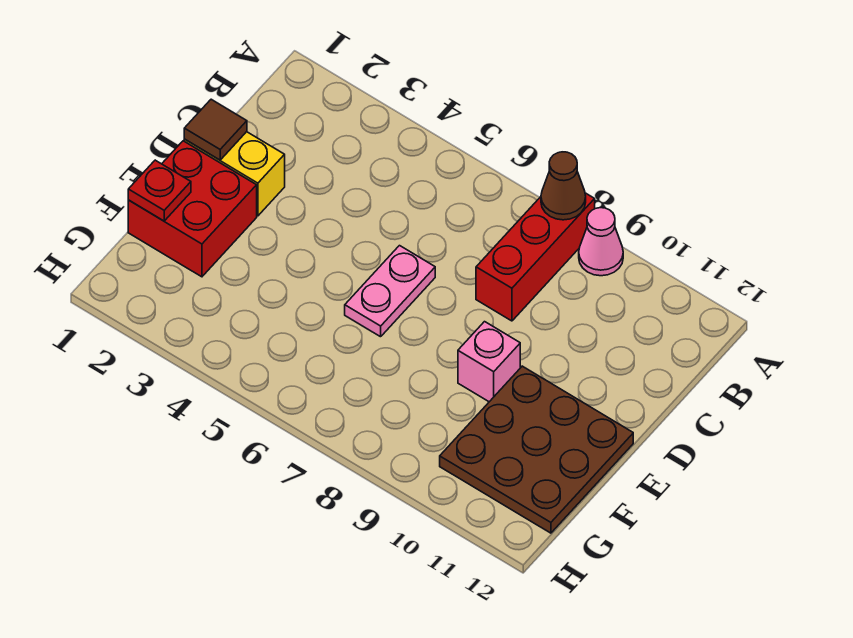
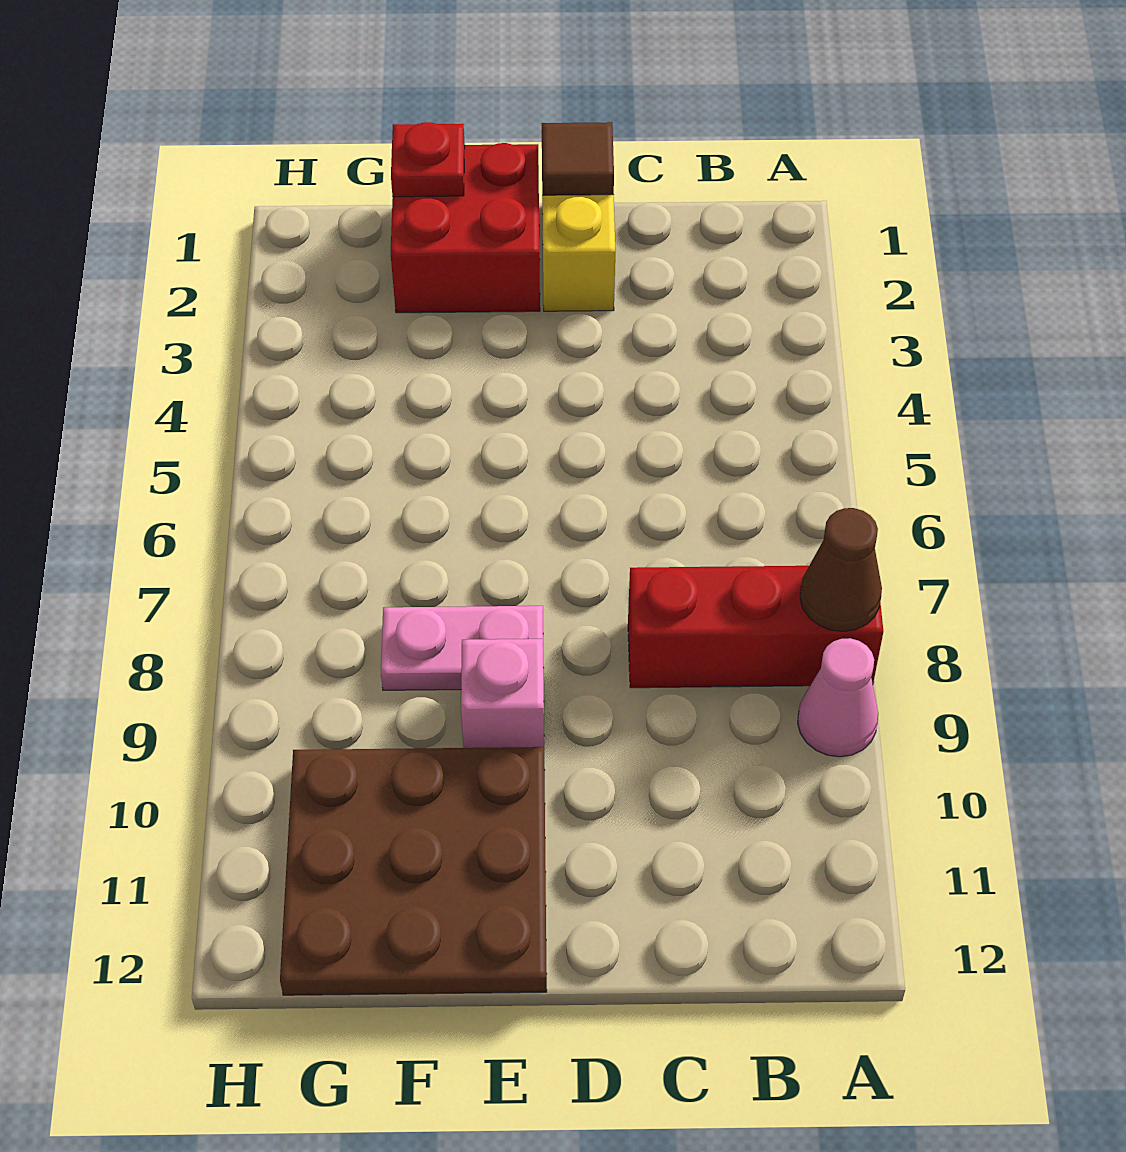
pink 1x2 plate [345,246,435,337] -> pink 1x2 plate moved to [381,606,544,690]

